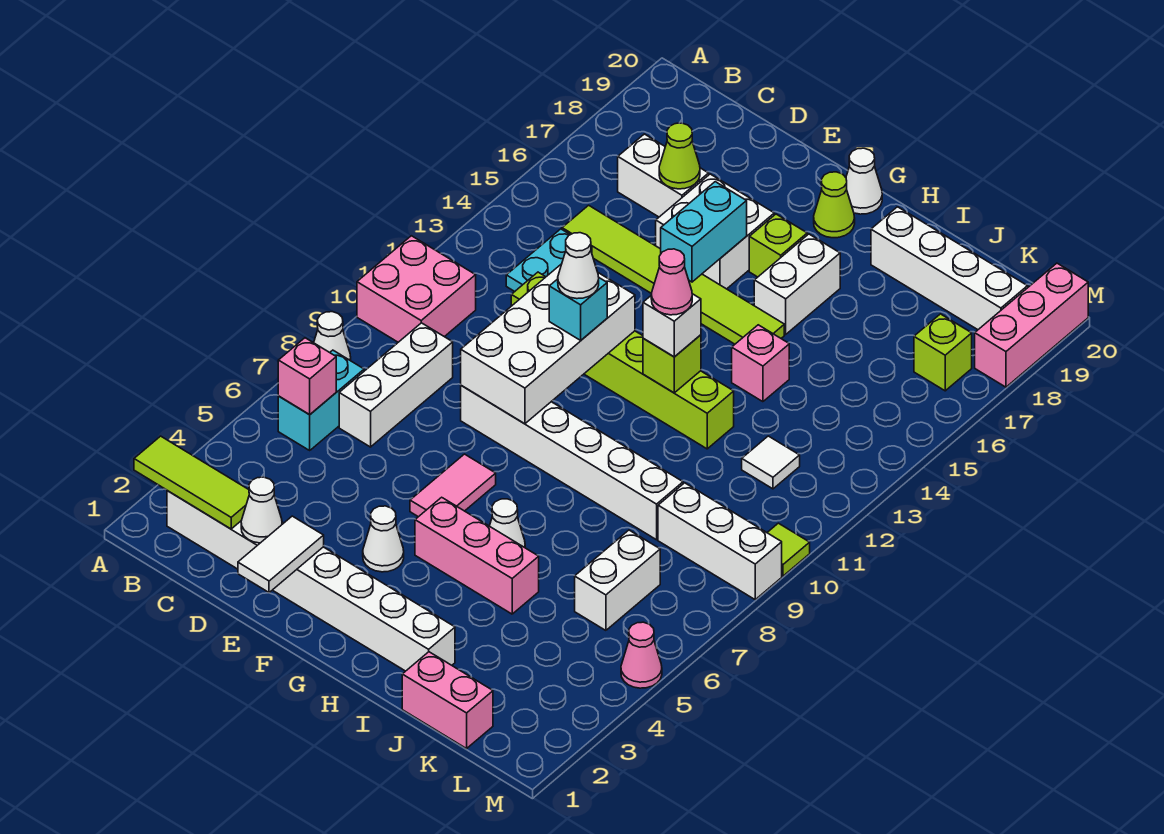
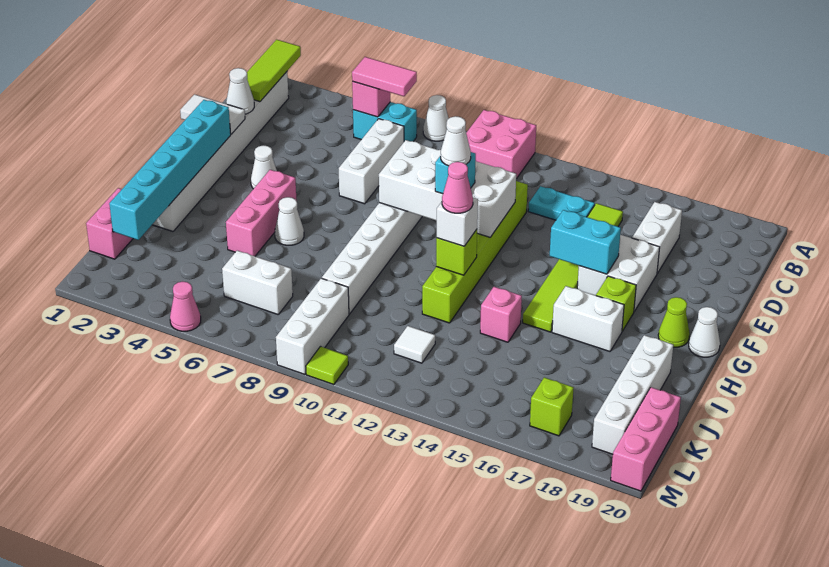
white 1x3 brick [339,323,453,447] -> white 1x3 brick turned to [339,119,404,204]
lime 1x1 cone [659,123,700,189] -> none
none -> cyan 1x6 brick [109,100,231,240]
pink 1x2 tile [410,454,496,517] -> pink 1x2 tile moved to [352,57,417,96]
pink 1x3 brick [975,263,1088,387] -> pink 1x3 brick turned to [611,387,681,491]

